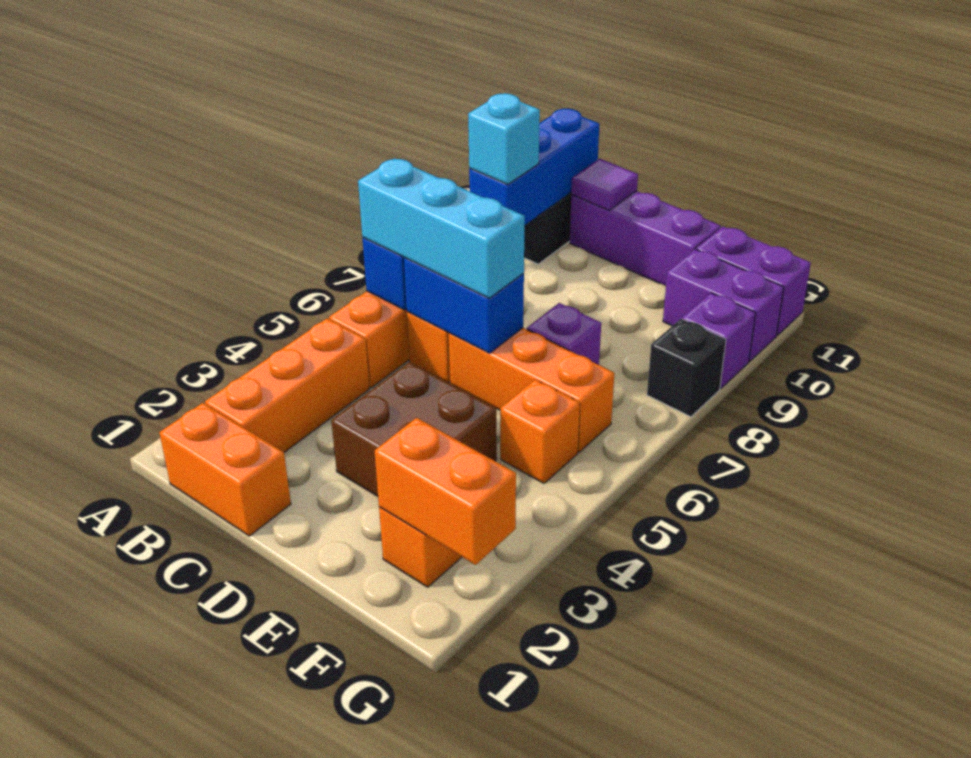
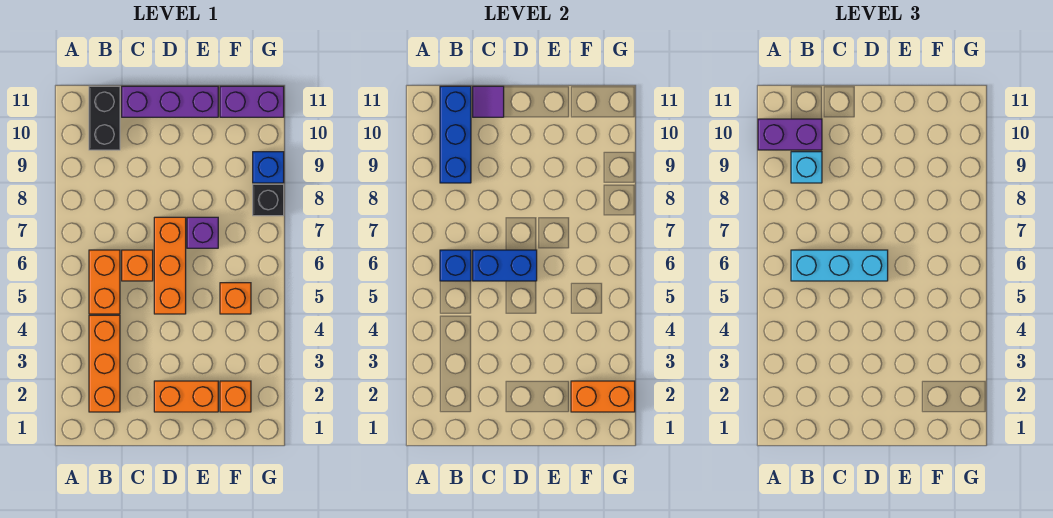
orange 1x2 brick [159,403,291,536] -> orange 1x2 brick moved to [154,381,218,412]
brown 2x2 brick [331,362,497,496] -> none
orange 1x3 brick [449,328,614,452] -> orange 1x3 brick turned to [154,217,186,314]
purple 1x2 brick [663,249,784,362] -> purple 1x2 brick moved to [758,119,822,150]
purple 1x1 brick [682,293,756,388] -> blue 1x1 brick [253,152,284,183]

